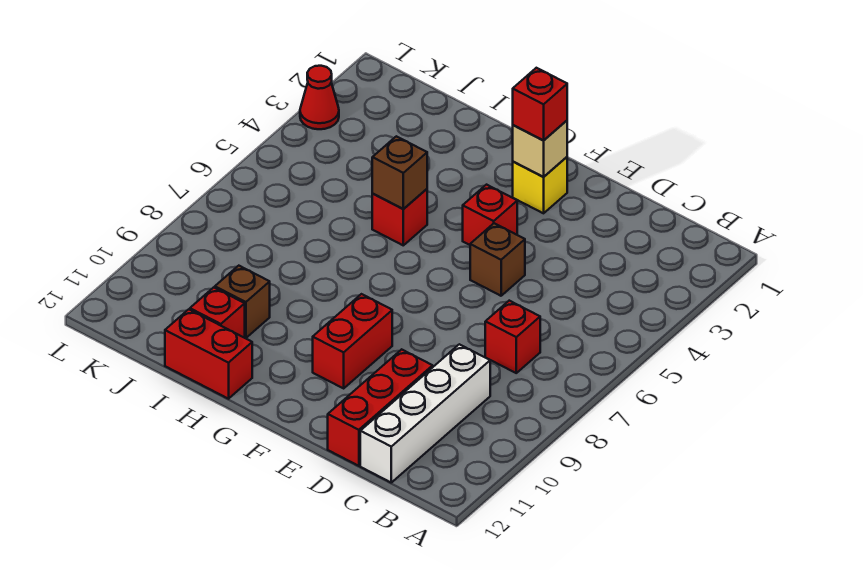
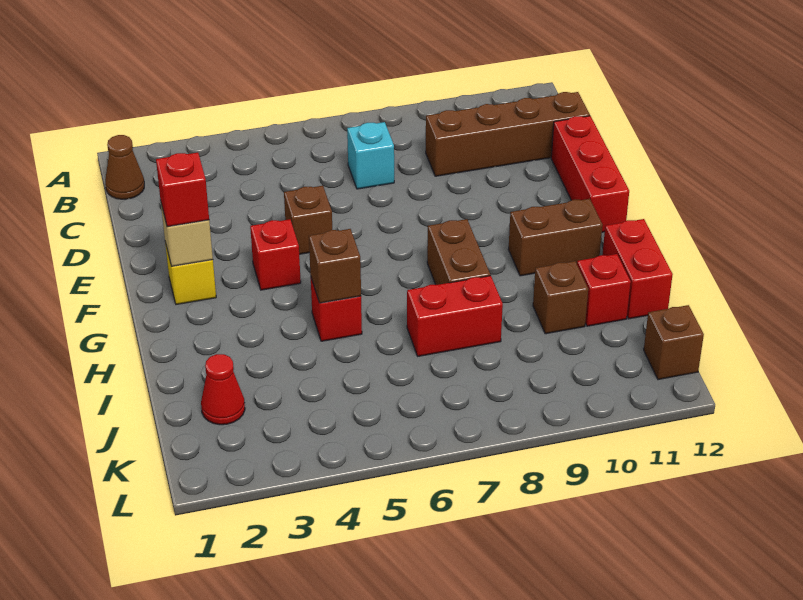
none -> brown 1x1 cone [105,135,144,199]
red 1x1 brick [485,301,540,373] -> cyan 1x1 brick [347,122,394,189]
white 1x4 brick [360,344,490,482] -> brown 1x4 brick [426,92,590,176]
red 1x3 brick [328,349,433,466] -> red 1x3 brick turned to [551,116,629,232]
red 1x2 brick [313,294,392,388] -> red 1x2 brick moved to [407,276,503,356]
none -> brown 1x2 brick [427,219,490,285]
none -> brown 1x2 brick [509,199,603,276]
none -> brown 1x1 brick [644,305,704,380]
red 1x1 cone [300,66,339,129] -> red 1x1 cone moved to [201,354,245,425]

